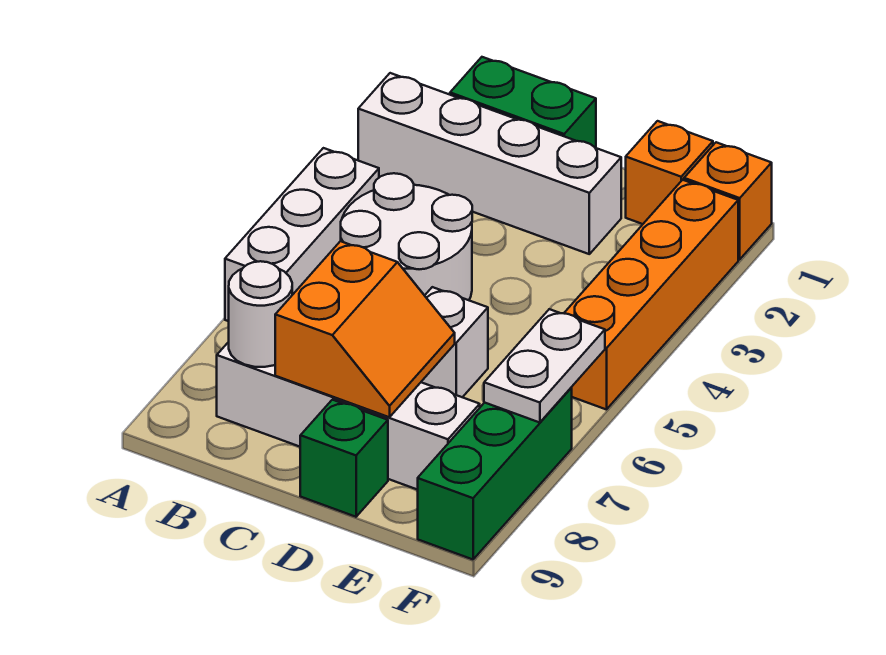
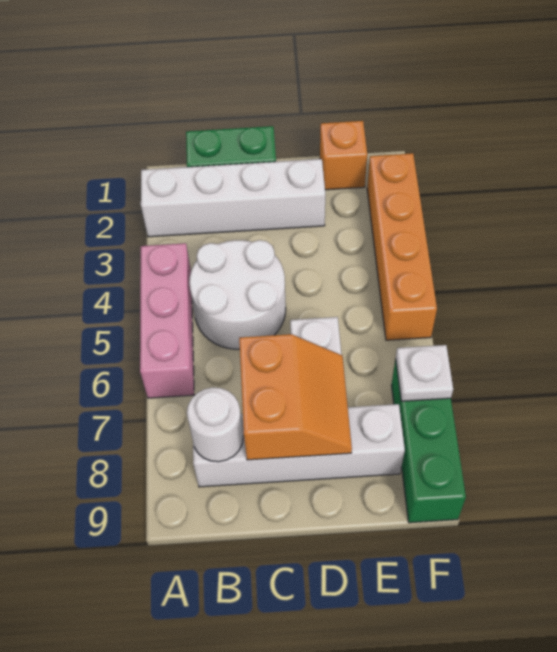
white 1x3 brick [225,148,379,321] -> pink 1x3 brick [140,243,194,398]
green 1x1 brick [300,400,388,517] -> none
orange 1x1 brick [684,142,772,259] -> none
white 1x2 plate [484,309,605,423] -> white 1x1 plate [396,345,453,401]

